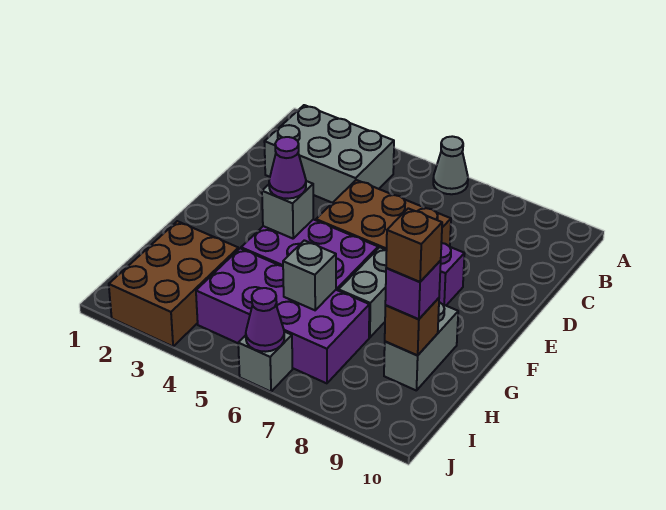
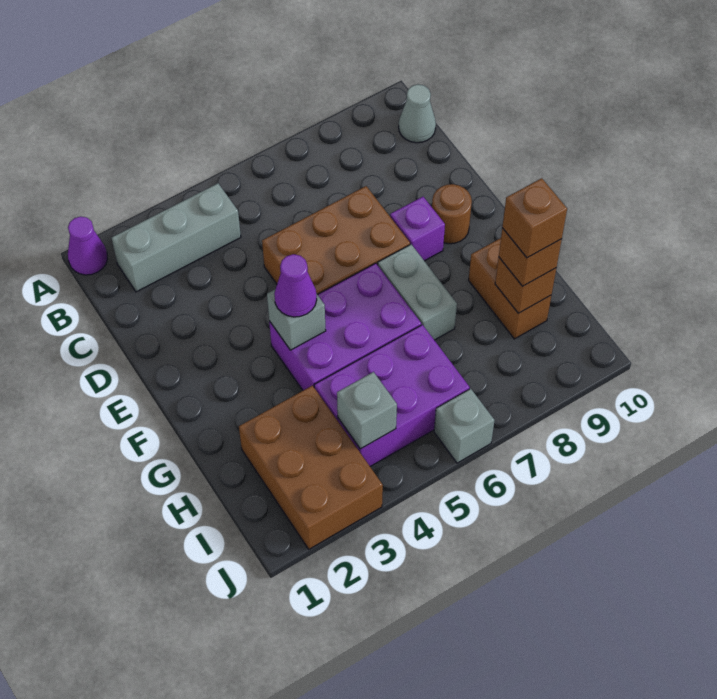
grey 1x1 cone [433,136,468,194] -> grey 1x1 cone moved to [399,84,436,143]
grey 2x3 brick [264,105,394,203] -> grey 1x3 brick [111,183,241,292]
none -> brown 1x1 round brick [432,184,472,244]
grey 1x2 brick [384,302,458,391] -> brown 1x2 brick [469,238,551,339]
purple 2x4 brick [196,248,369,383] -> purple 2x3 brick [314,325,470,466]
grey 1x1 brick [283,240,336,310] -> grey 1x1 brick moved to [337,372,397,449]
purple 1x1 brick [385,261,441,319] -> brown 1x1 brick [499,228,562,286]
purple 1x1 cone [246,288,284,352] -> purple 1x1 cone moved to [68,217,107,275]

